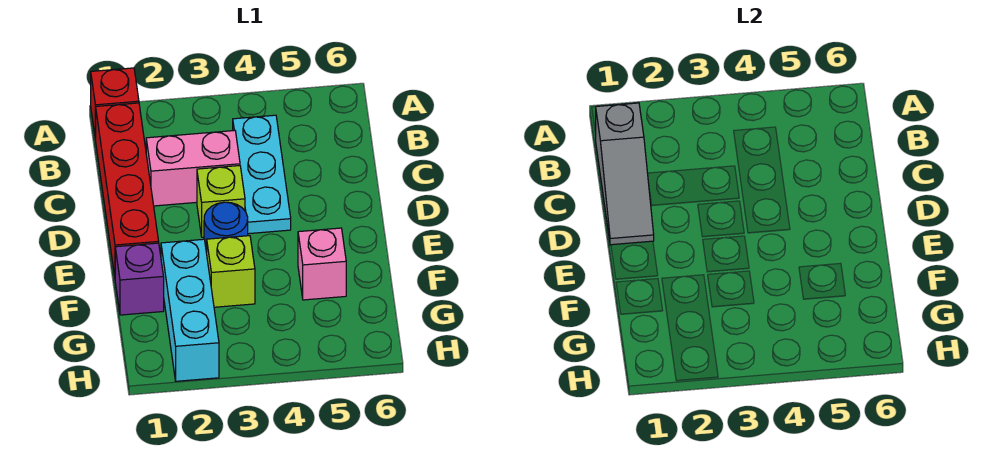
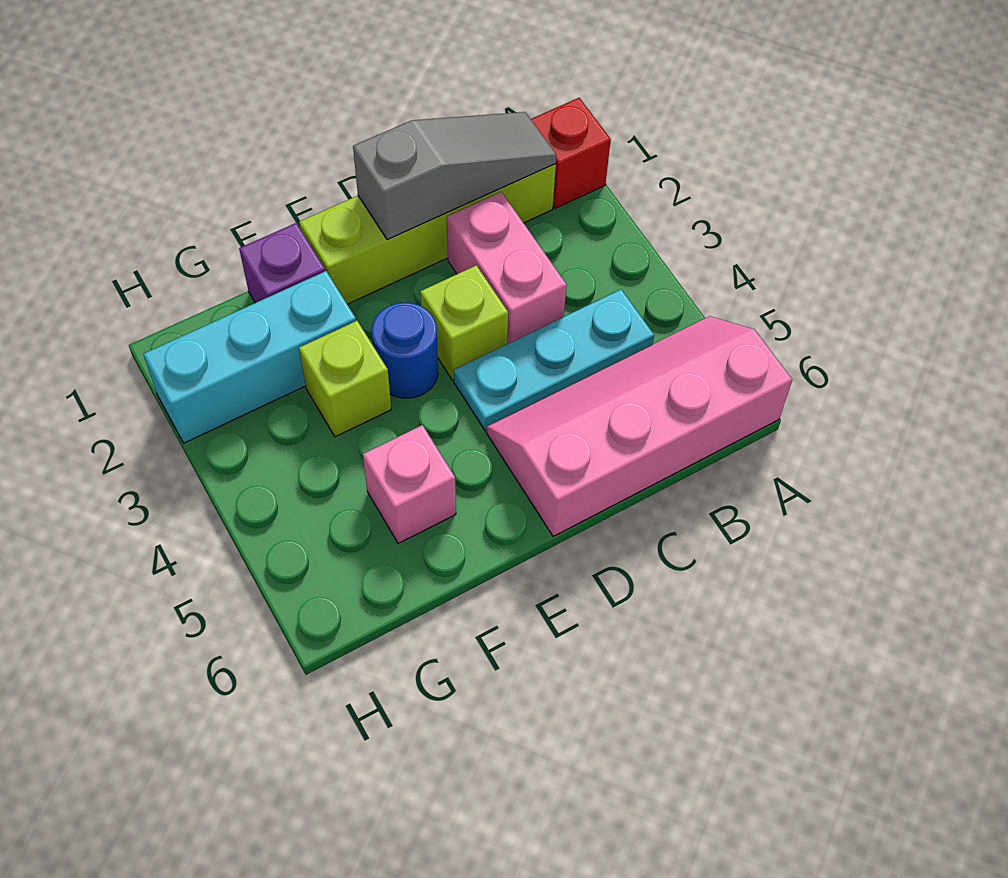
none -> pink 2x4 slope [487,316,792,536]
red 1x4 brick [96,103,159,276] -> lime 1x4 brick [299,164,556,304]
grey 1x3 slope [596,103,654,245] -> grey 1x3 slope turned to [353,112,556,240]

